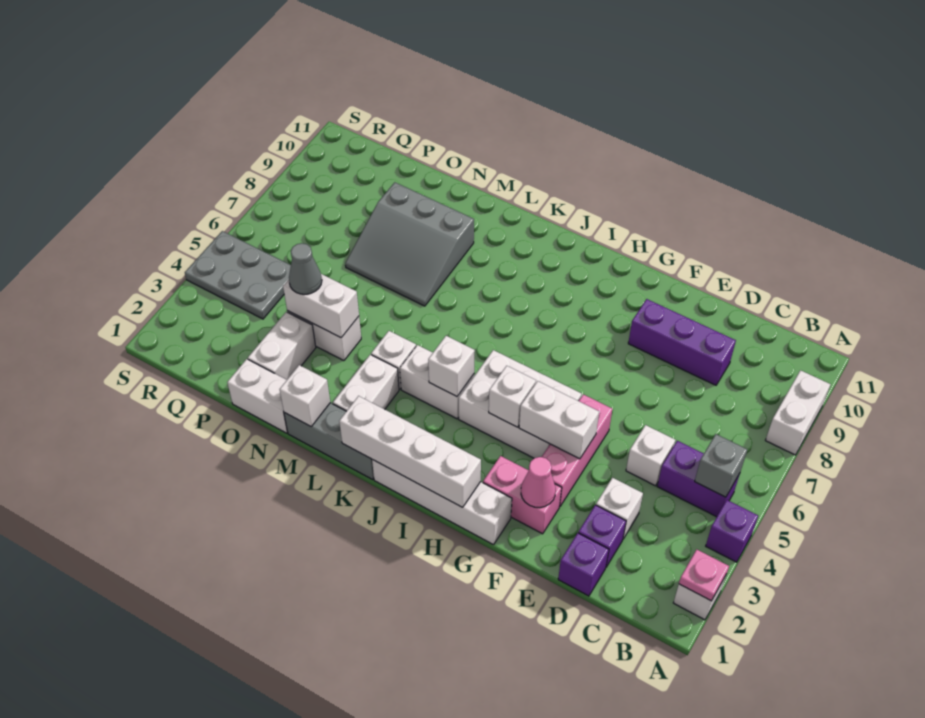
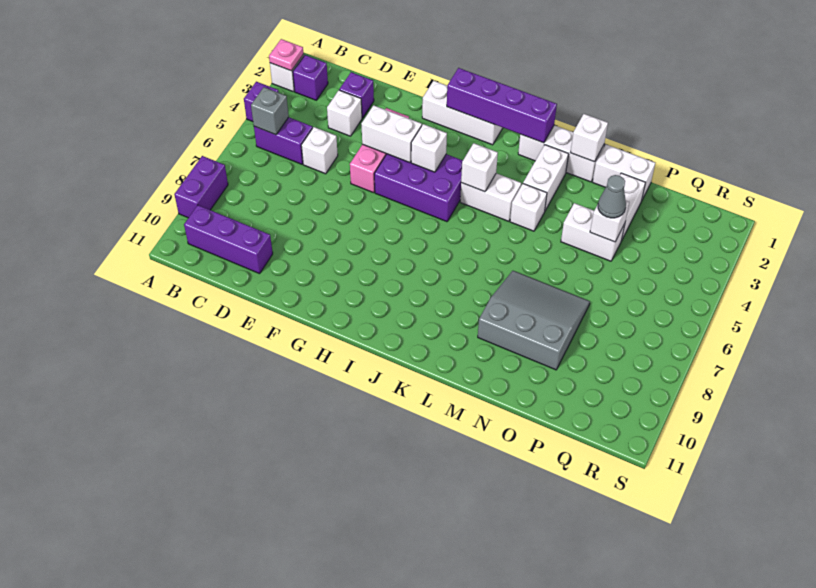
white 1x2 brick [765,370,831,455] -> purple 1x2 brick [174,156,228,218]
purple 1x1 brick [558,533,609,596] -> purple 1x1 brick moved to [293,55,328,100]
purple 1x3 brick [628,299,736,385] -> purple 1x3 brick moved to [184,205,273,274]
pink 1x2 brick [483,456,562,534] -> none
pink 1x1 cone [521,457,556,508] -> none
white 1x4 brick [372,460,512,545] -> white 1x3 brick [422,81,503,145]
white 2x3 brick [459,350,582,458] -> purple 2x3 brick [374,154,463,222]
white 1x4 brick [339,396,481,507] -> purple 1x4 brick [447,68,557,143]
grey 1x3 brick [284,403,374,479] -> white 1x3 brick [518,125,604,182]
white 1x2 brick [283,274,359,338] -> white 1x1 brick [590,201,629,242]
grey 2x3 plate [185,231,291,319] -> none

